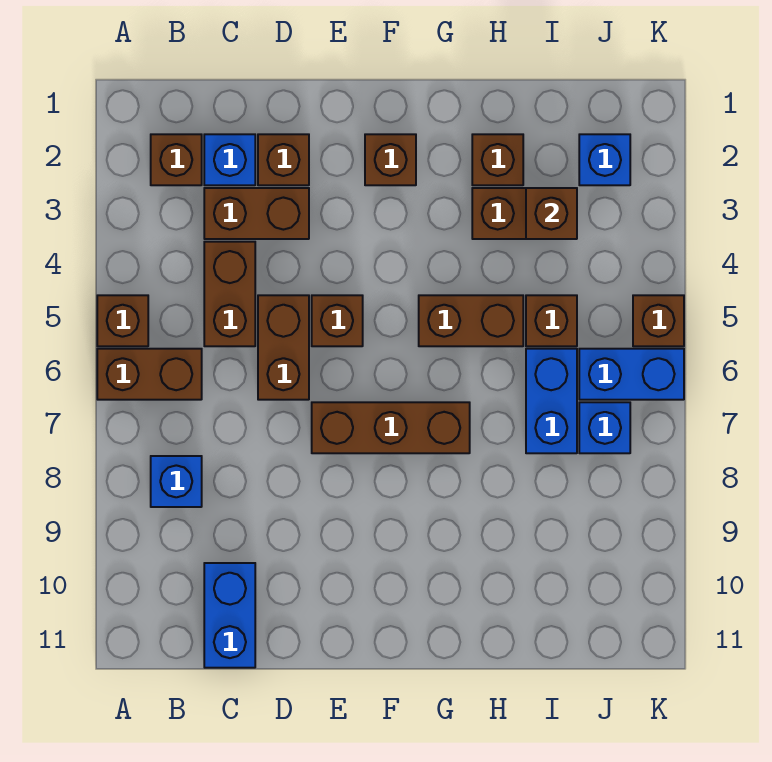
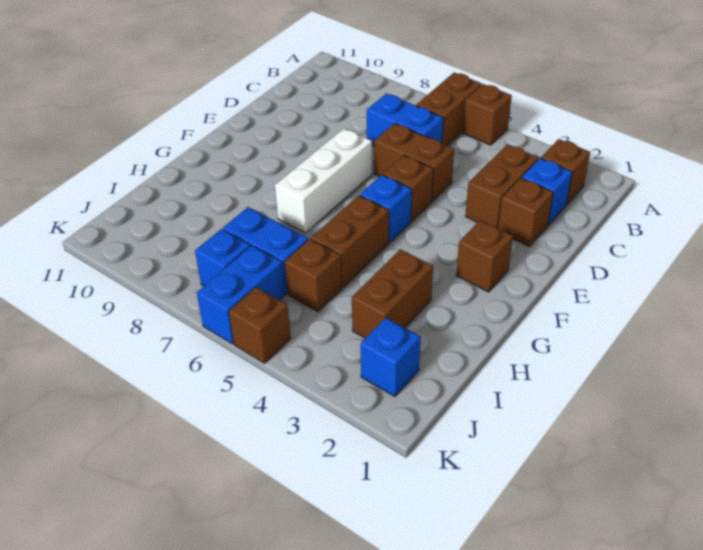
blue 1x1 brick [151,456,202,507] -> blue 1x1 brick moved to [360,175,412,243]
brown 1x2 brick [204,242,255,346] -> none
blue 1x2 brick [204,563,255,668] -> blue 1x2 brick moved to [367,94,443,146]
brown 1x3 brick [312,402,470,453] -> white 1x3 brick [275,128,372,233]
brown 1x1 brick [472,134,523,185] -> none
brown 1x1 brick [526,188,577,239] -> none

